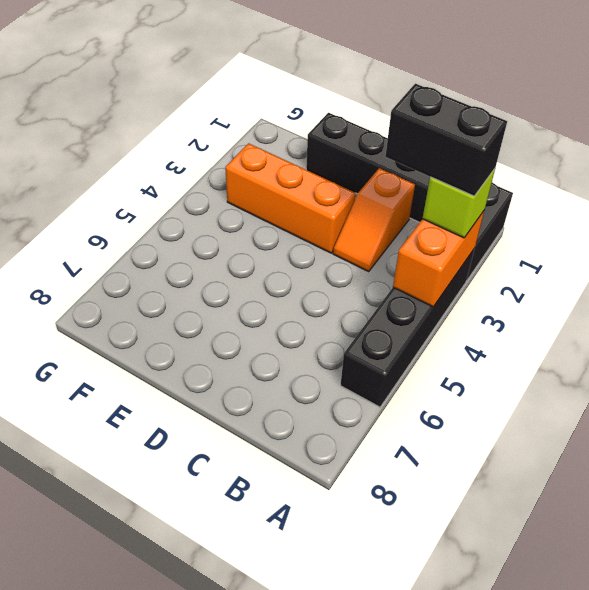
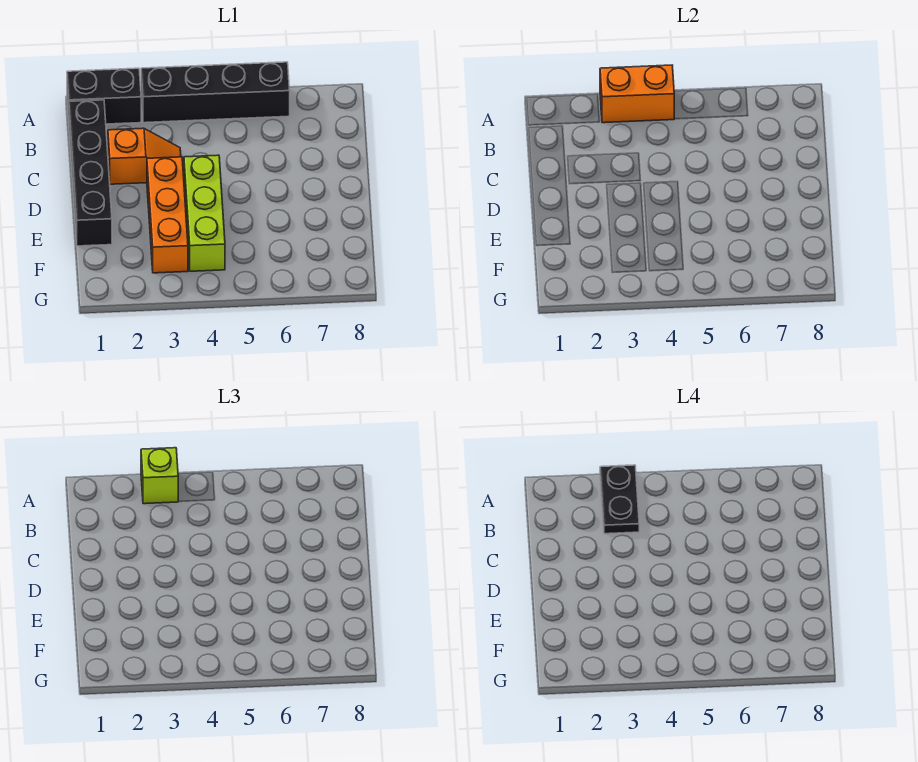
black 1x2 brick [385,84,507,196] -> black 1x2 plate [600,465,639,534]
none -> lime 1x3 brick [184,155,225,271]

